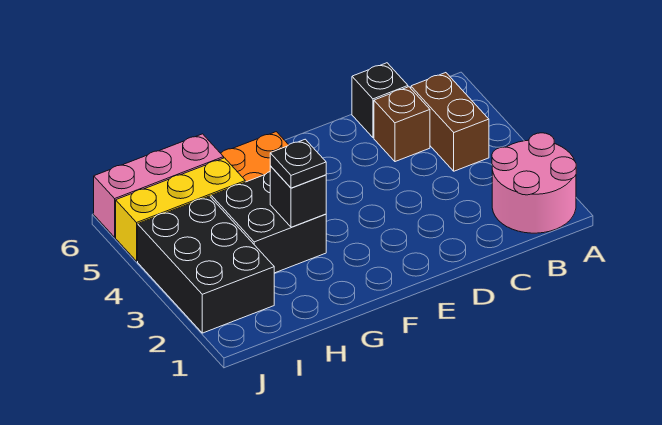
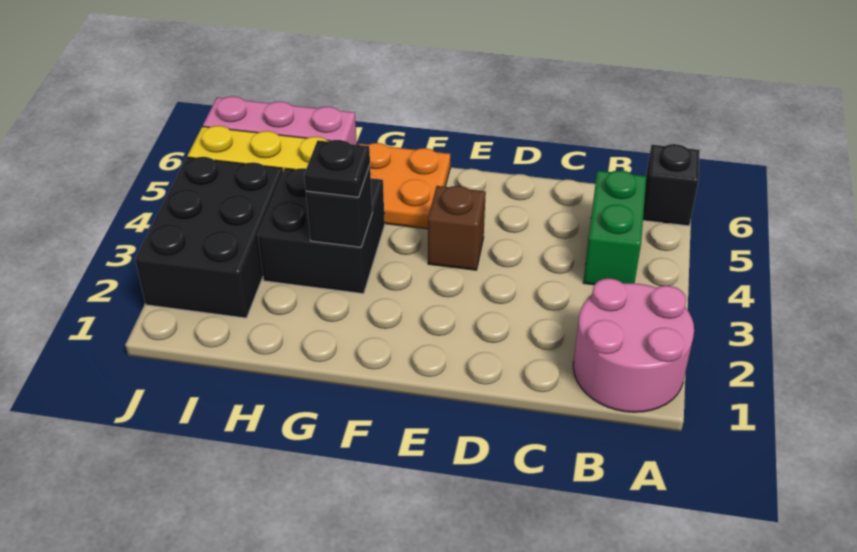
brown 1x2 brick [411,73,489,171] -> green 1x2 brick [583,170,646,285]
brown 1x1 brick [374,87,430,162] -> brown 1x1 brick moved to [428,186,486,270]
black 1x1 brick [352,63,408,138] -> black 1x1 brick moved to [643,144,700,226]

